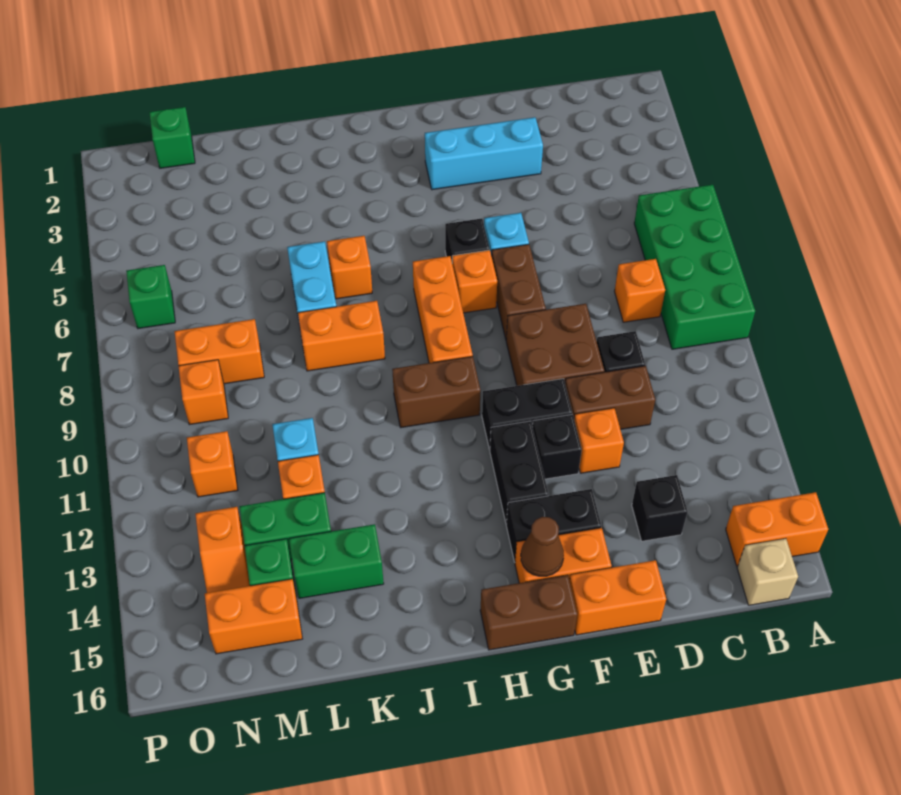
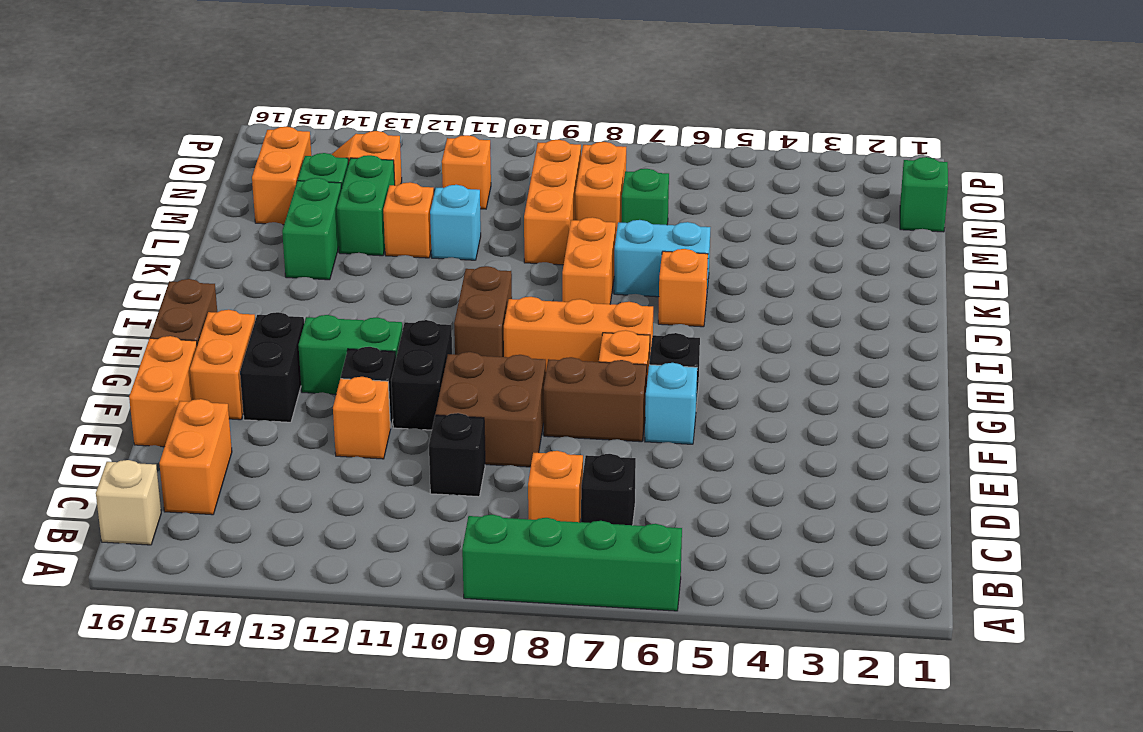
green 2x4 brick [634,185,755,349] -> green 1x4 brick [462,515,682,611]
orange 1x2 brick [726,492,828,566] -> orange 1x2 brick moved to [159,399,232,515]
brown 1x2 brick [565,366,655,429] -> none
black 1x1 brick [632,475,688,541] -> black 1x1 brick moved to [581,454,636,525]
cyan 1x3 brick [425,117,543,190] -> none
black 1x2 brick [490,421,549,524] -> green 1x2 brick [298,315,402,394]
brown 1x1 cone [521,517,564,576] -> none
orange 1x1 brick [179,360,228,425] -> orange 1x3 brick [524,140,581,265]
green 1x1 brick [126,265,175,329] -> green 1x1 brick moved to [621,169,669,225]

